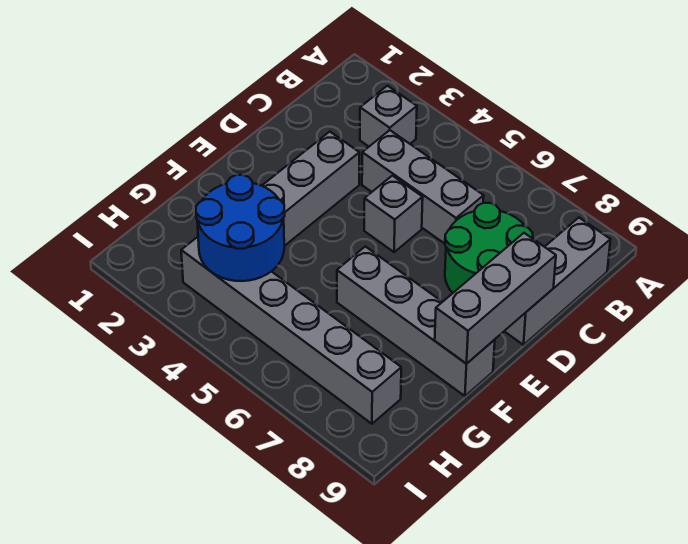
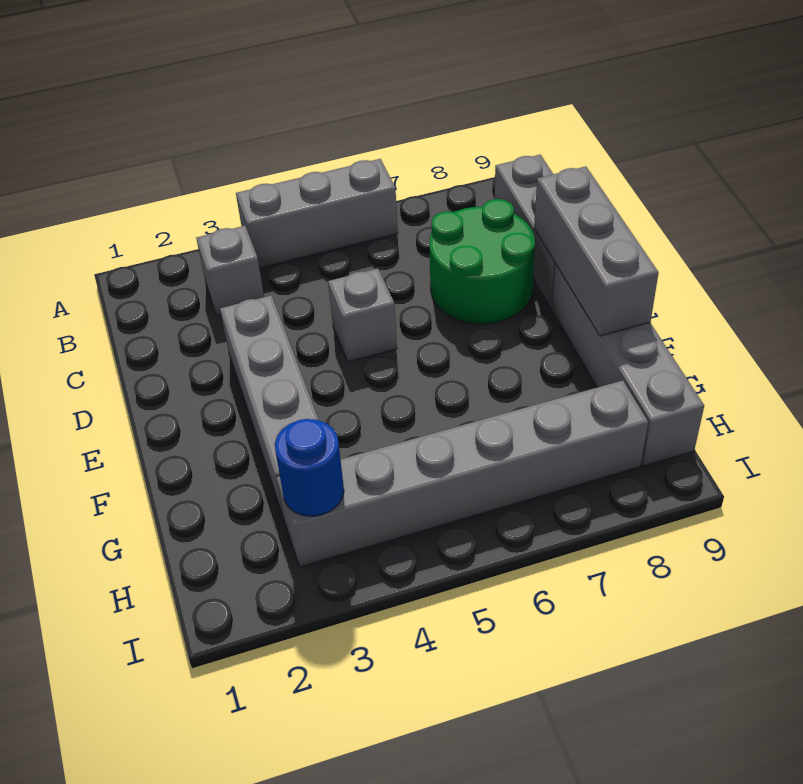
grey 1x3 brick [362,130,484,244] -> grey 1x3 brick moved to [236,159,398,268]
grey 1x4 brick [337,247,495,396] -> grey 1x4 brick turned to [552,264,704,466]
blue 2x2 round brick [196,175,285,281] -> blue 1x1 round brick [275,419,344,516]

